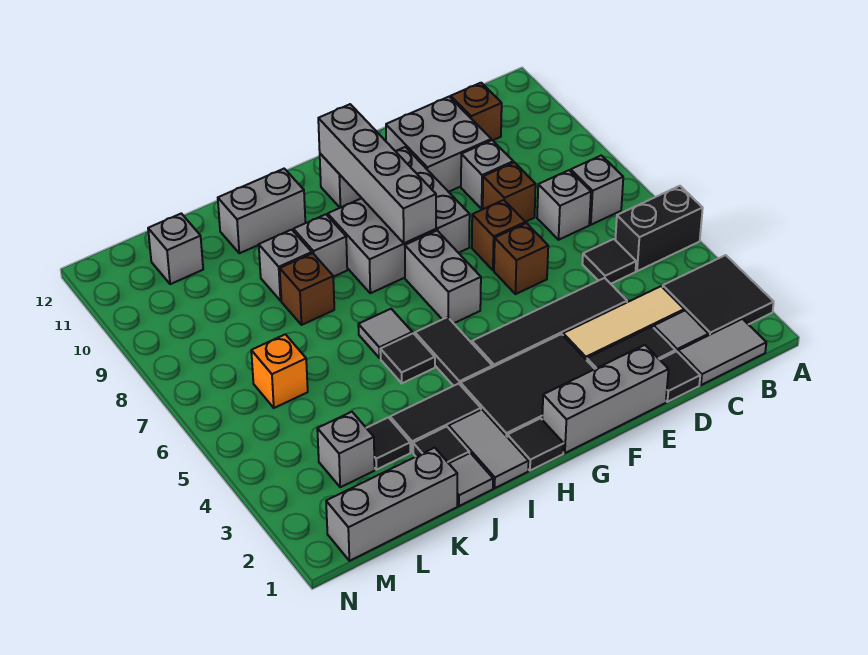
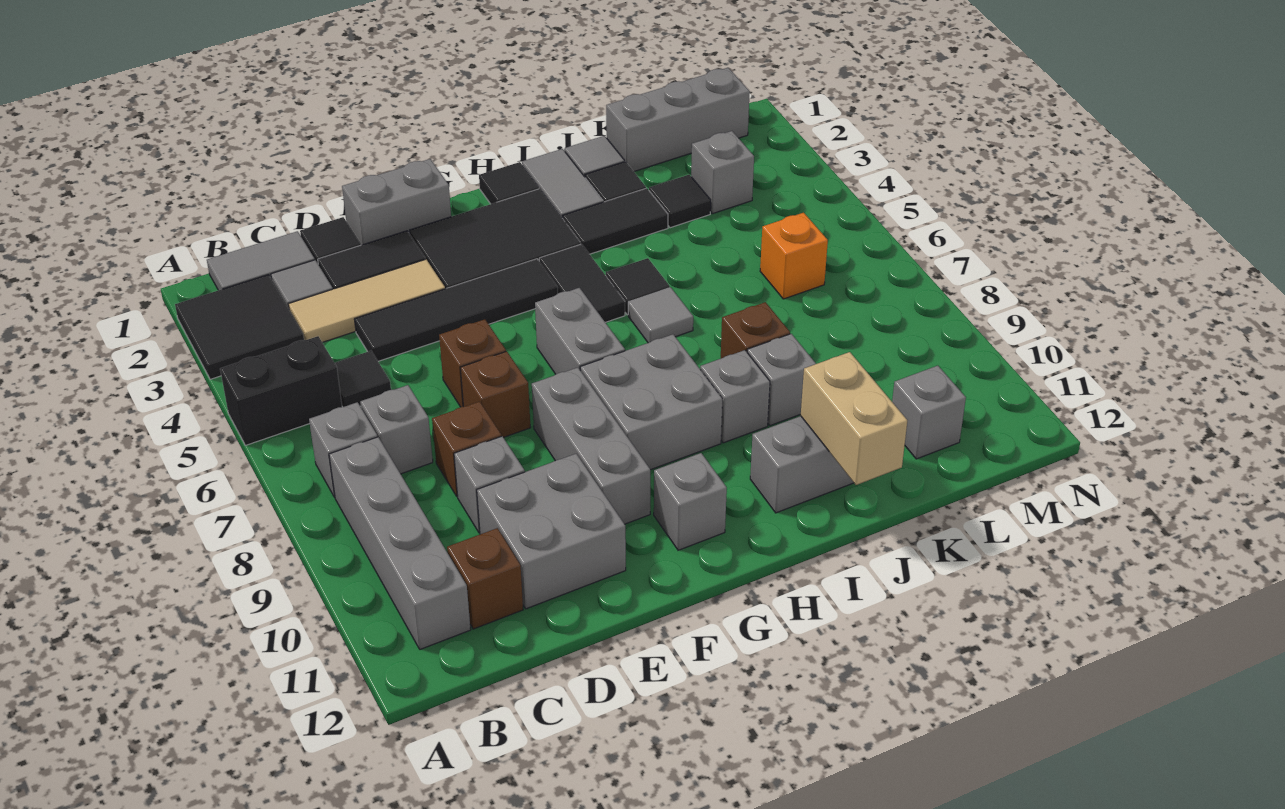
grey 1x3 brick [542,345,669,453] -> grey 1x2 brick [342,159,451,245]
grey 1x4 brick [318,104,436,243] -> grey 1x4 brick moved to [329,437,471,649]
none -> tan 1x2 brick [801,352,907,485]

